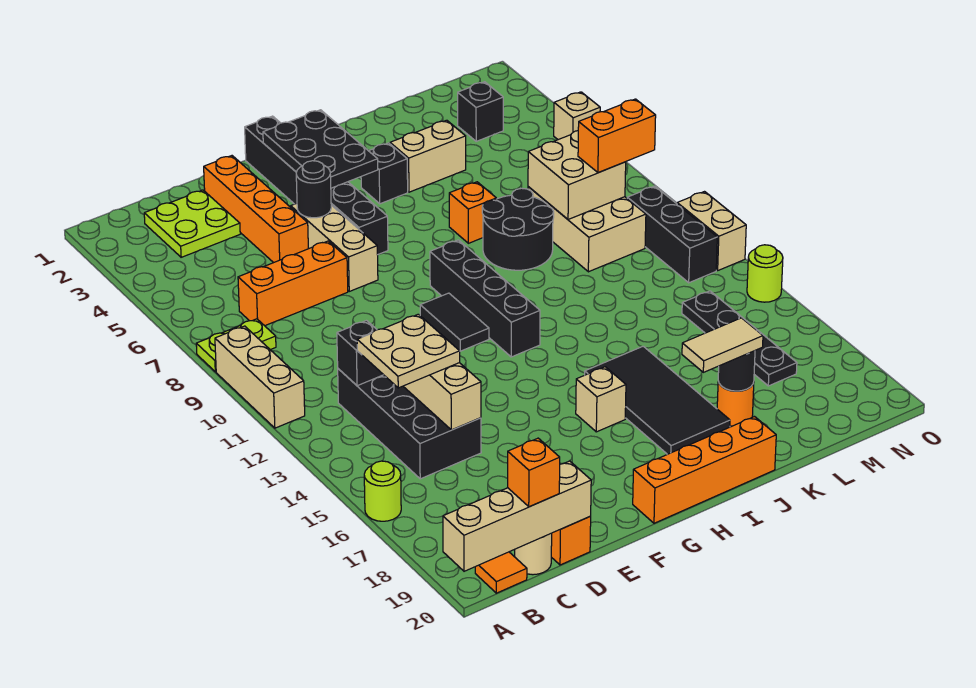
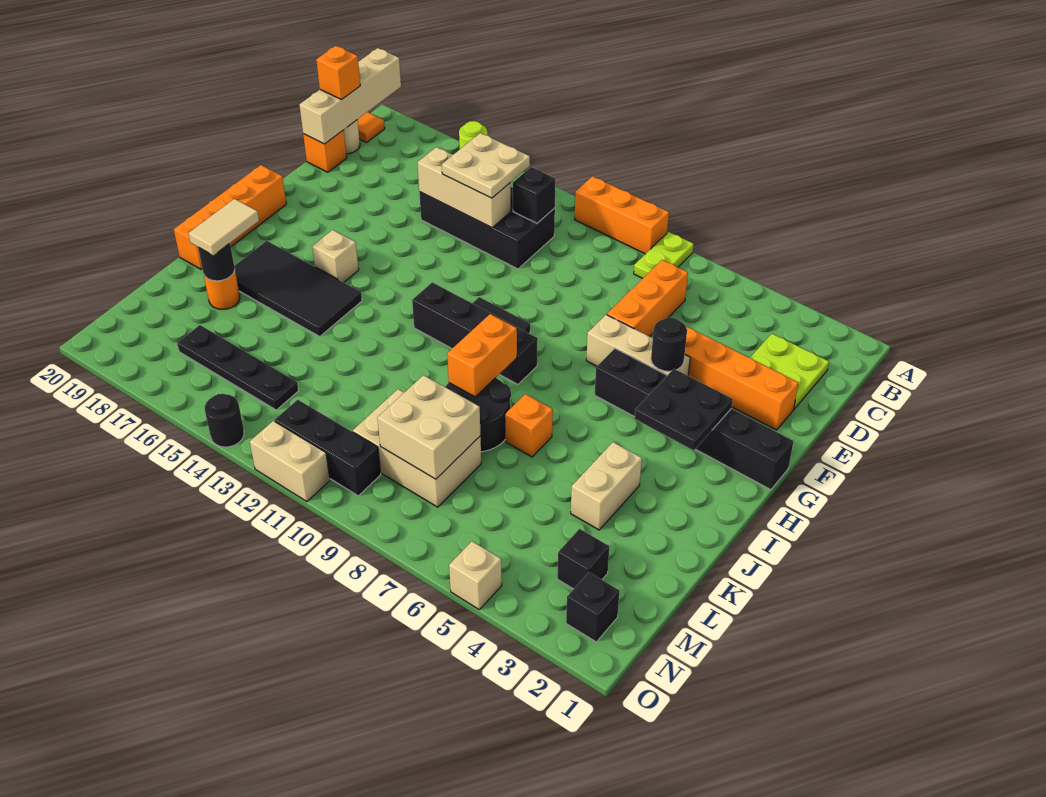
tan 1x3 brick [215,326,305,428] -> orange 1x3 brick [575,176,669,254]
black 2x3 plate [263,110,378,188] -> black 2x2 plate [634,369,733,451]
black 1x1 brick [361,143,408,204] -> black 1x1 brick moved to [566,572,620,642]
orange 1x2 brick [578,99,656,172] -> orange 1x2 brick moved to [447,314,517,397]
lime 1x1 round brick [747,245,783,302] -> black 1x1 round brick [205,394,244,447]

